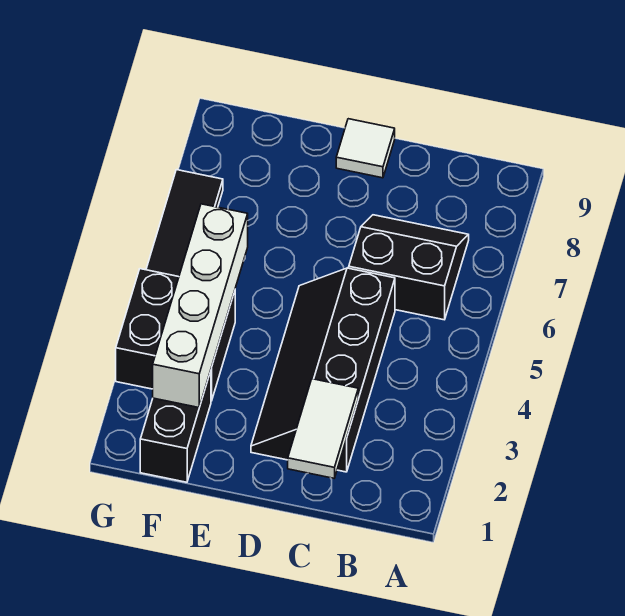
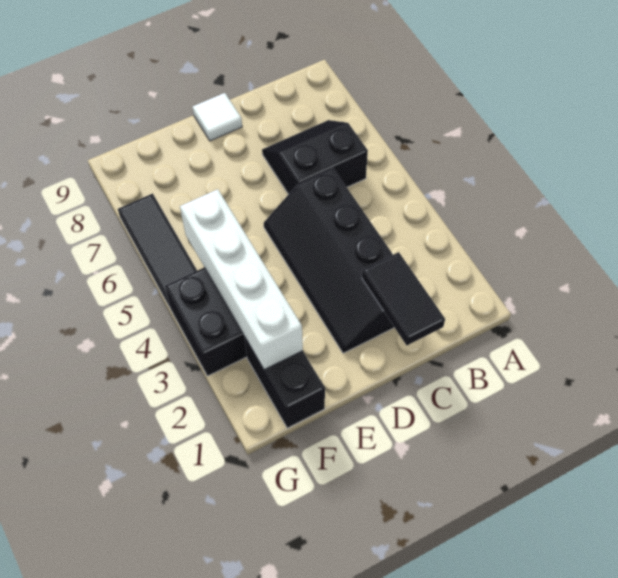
white 1x2 tile [288,379,358,478] -> black 1x2 tile [362,252,445,345]

